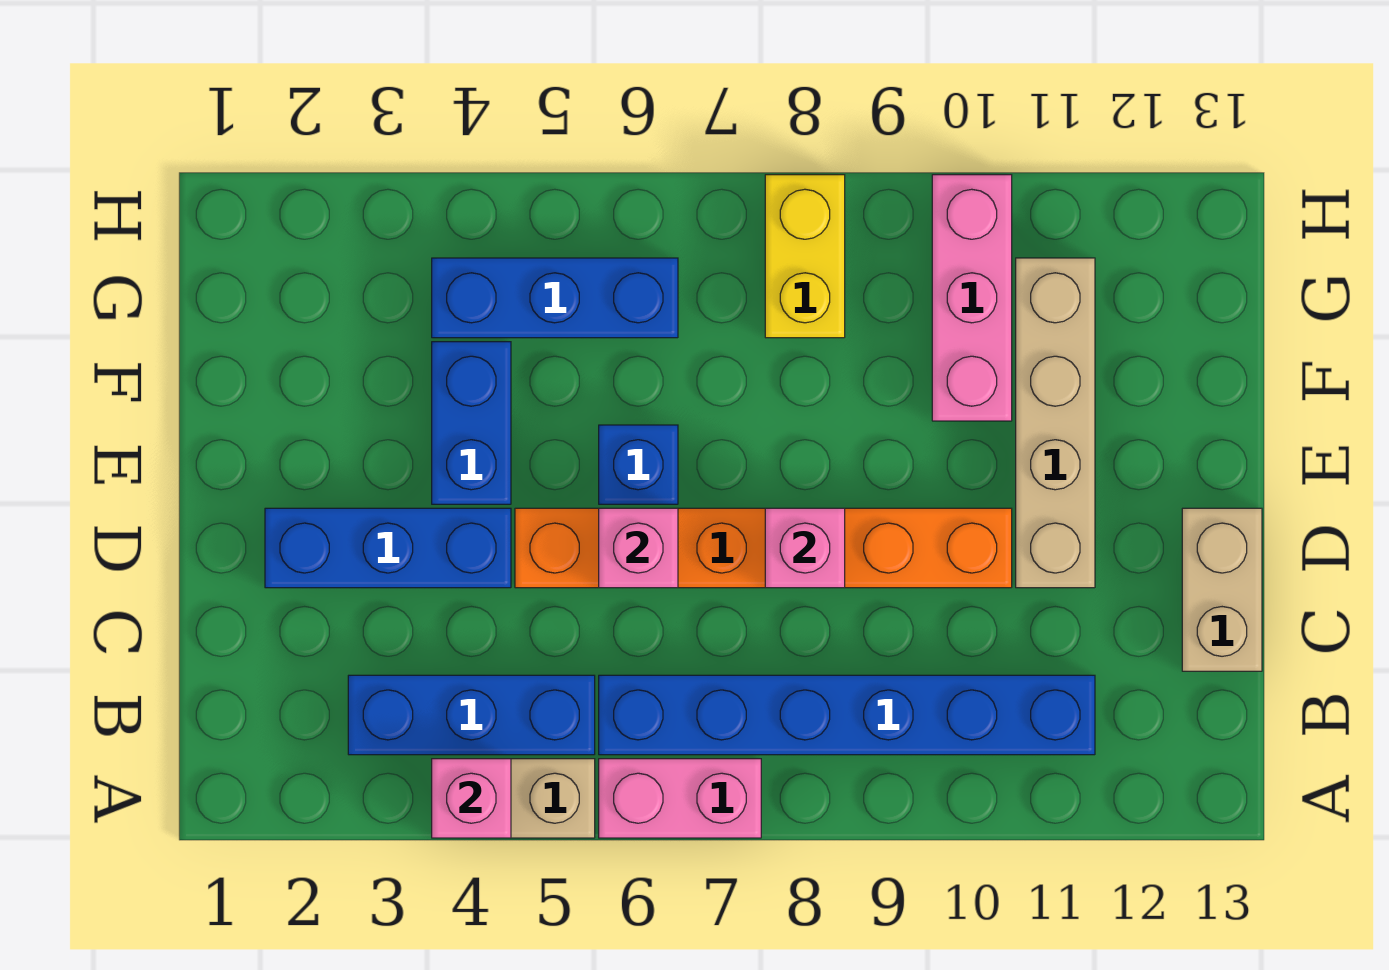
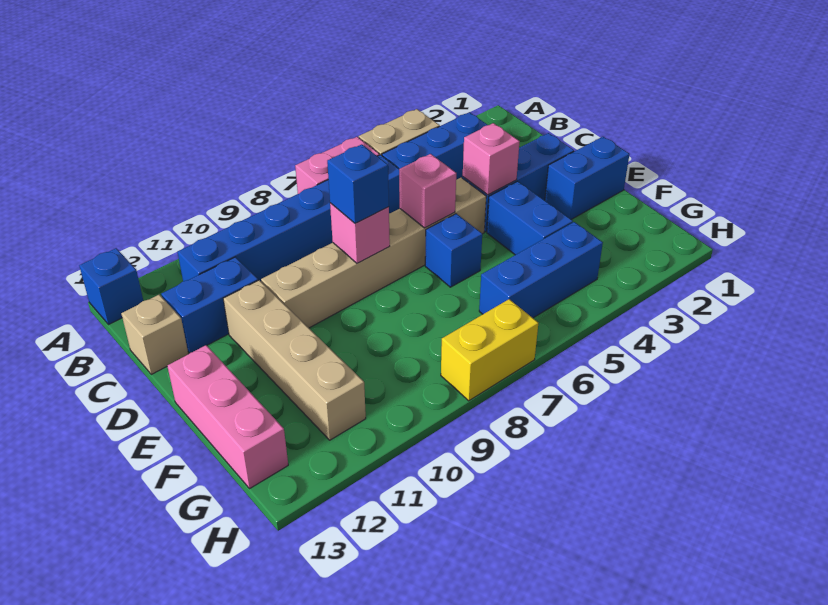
pink 1x1 brick [432,759,511,838] -> pink 1x1 brick moved to [463,123,520,195]
none -> blue 1x1 brick [79,248,143,325]
none -> blue 1x2 brick [161,257,258,353]
tan 1x2 brick [1182,508,1262,671] -> tan 1x1 brick [121,295,188,374]
orange 1x6 brick [515,508,1012,588] -> tan 1x6 brick [261,178,486,328]
none -> blue 1x1 brick [327,144,389,223]
none -> blue 1x2 brick [545,137,630,220]
pink 1x3 brick [932,175,1012,421] -> pink 1x3 brick moved to [167,345,288,489]
yellow 1x2 brick [765,175,845,338] -> yellow 1x2 brick turned to [441,299,538,401]

